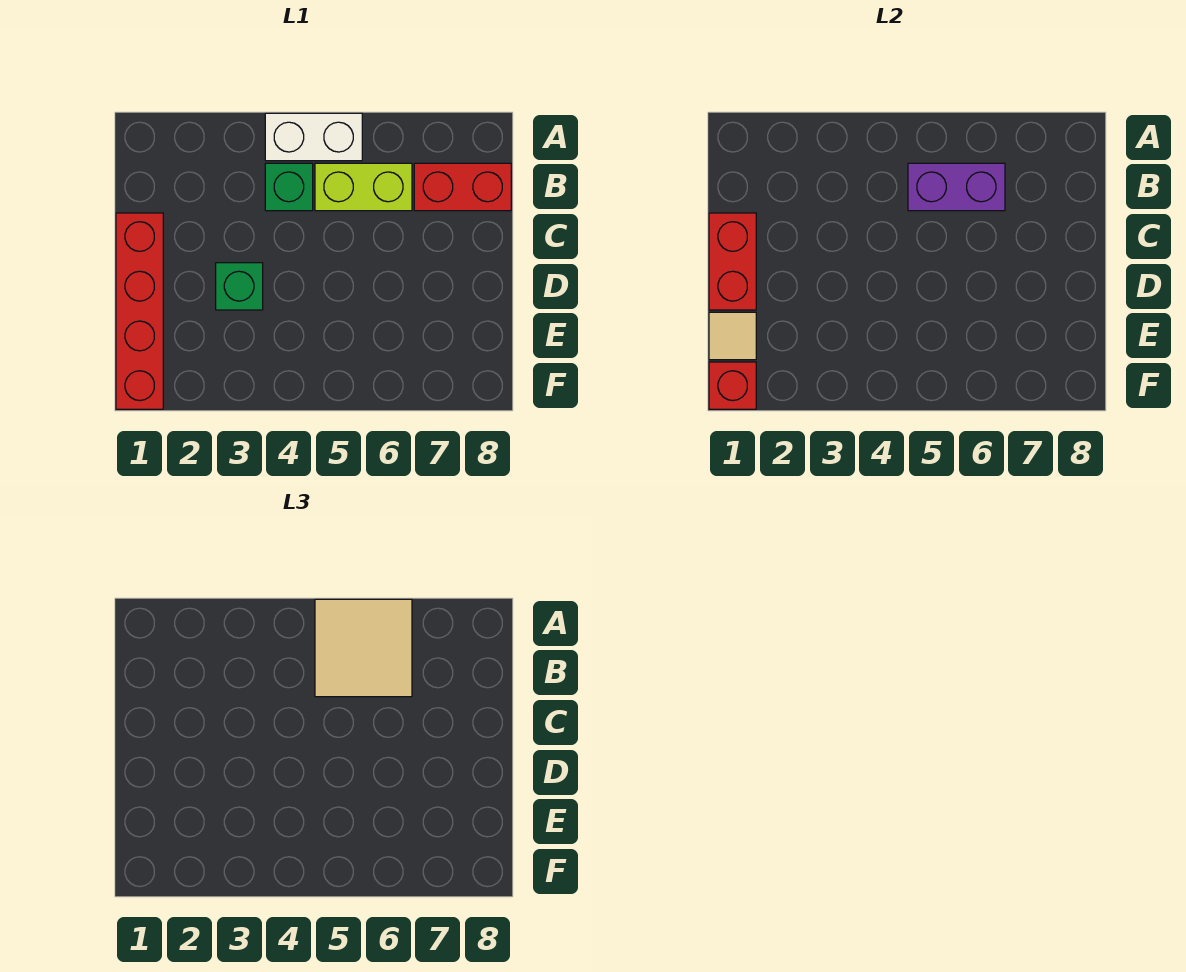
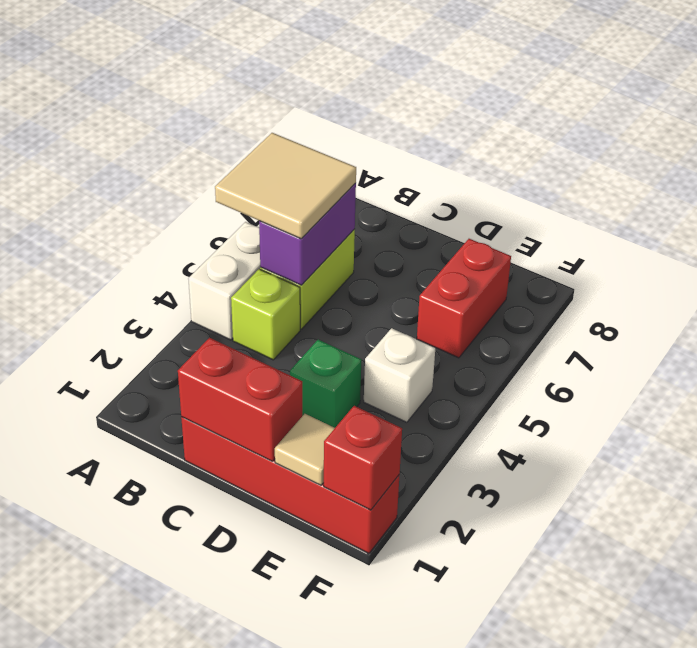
green 1x1 brick [265,163,313,211] -> lime 1x1 brick [231,269,300,360]
red 1x2 brick [414,163,511,211] -> red 1x2 brick moved to [417,239,511,358]
none -> white 1x1 brick [364,328,435,422]

